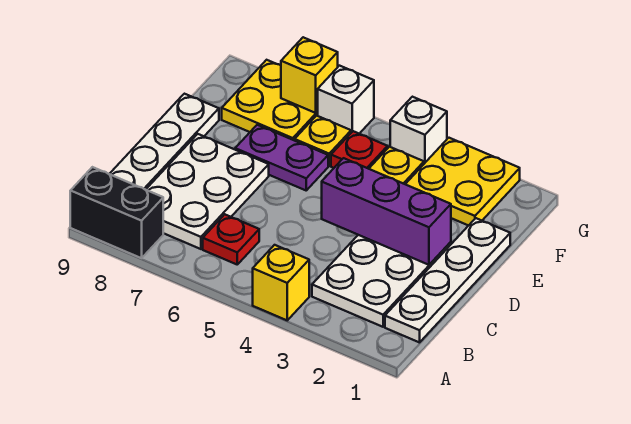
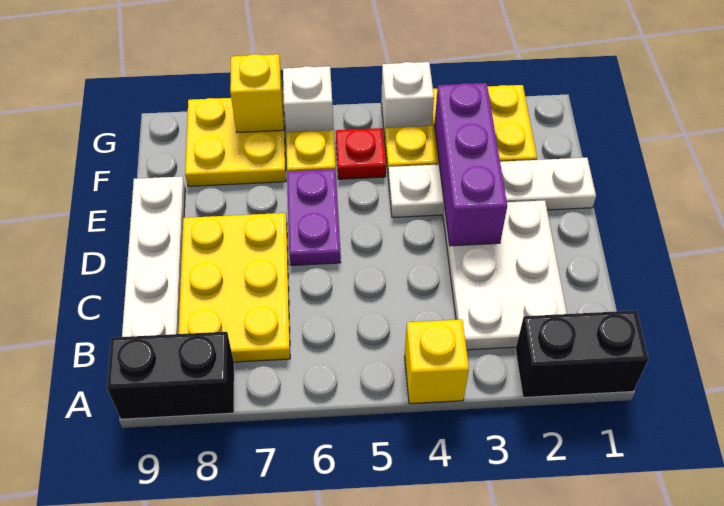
none -> black 1x2 brick [515,310,648,398]
white 1x4 plate [385,218,510,342] -> white 1x4 plate turned to [388,158,596,217]
red 1x1 plate [203,214,259,264] -> none
white 2x3 plate [146,134,269,249] -> yellow 2x3 plate [179,213,290,362]
purple 1x3 brick [322,158,451,265] -> purple 1x3 brick turned to [434,83,507,246]
purple 1x2 plate [235,125,328,190] -> purple 1x2 plate turned to [287,169,341,265]

